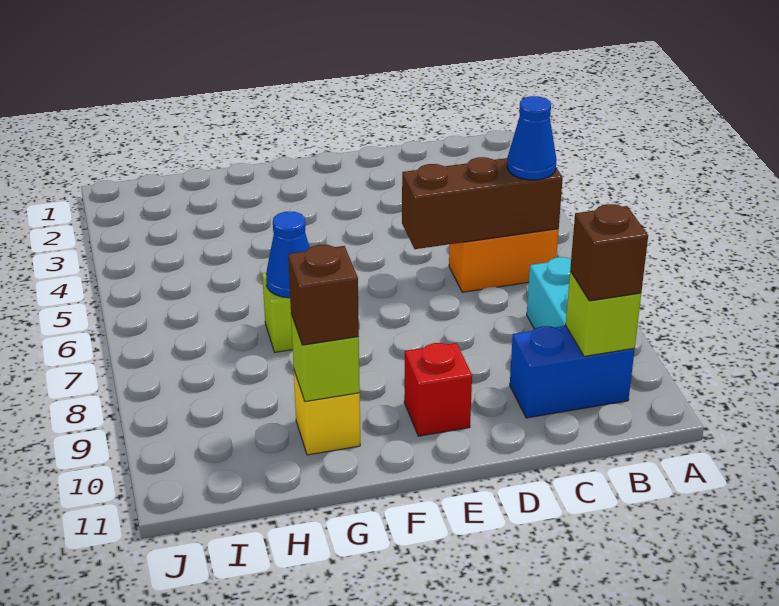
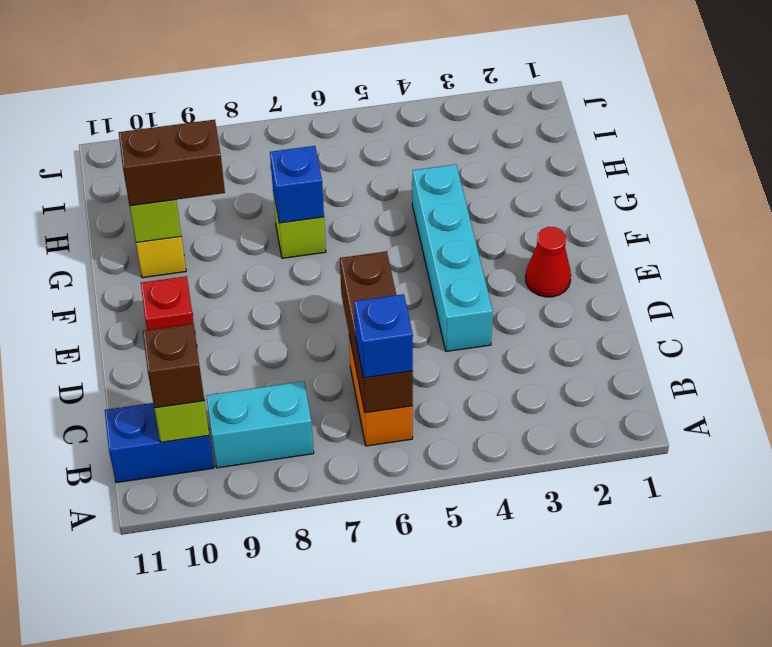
blue 1x1 cone [507,96,557,180] -> blue 1x1 brick [354,294,413,378]
blue 1x2 brick [510,326,635,418] -> blue 1x2 brick turned to [105,403,214,483]
none -> cyan 1x4 brick [412,164,493,352]
none -> red 1x1 cone [526,227,571,297]
blue 1x1 cone [266,212,310,298] -> blue 1x1 brick [270,146,324,223]
brown 1x1 brick [288,245,359,345] -> brown 1x2 brick [119,120,225,206]

